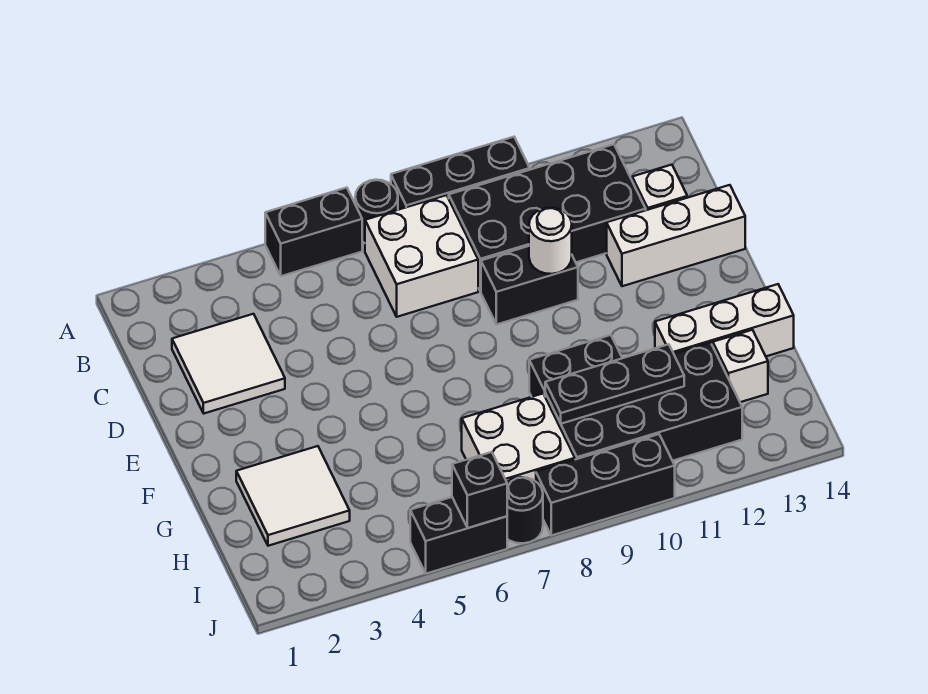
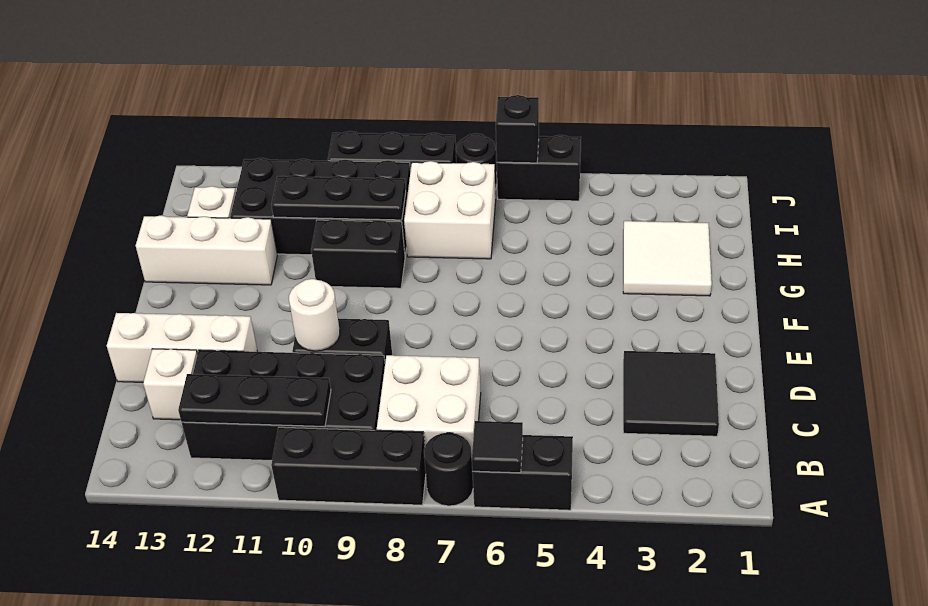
none -> black 1x1 tile [472,421,523,473]
none -> black 1x3 plate [178,374,331,427]
white 2x2 tile [172,314,285,413] -> black 2x2 tile [623,351,719,436]

